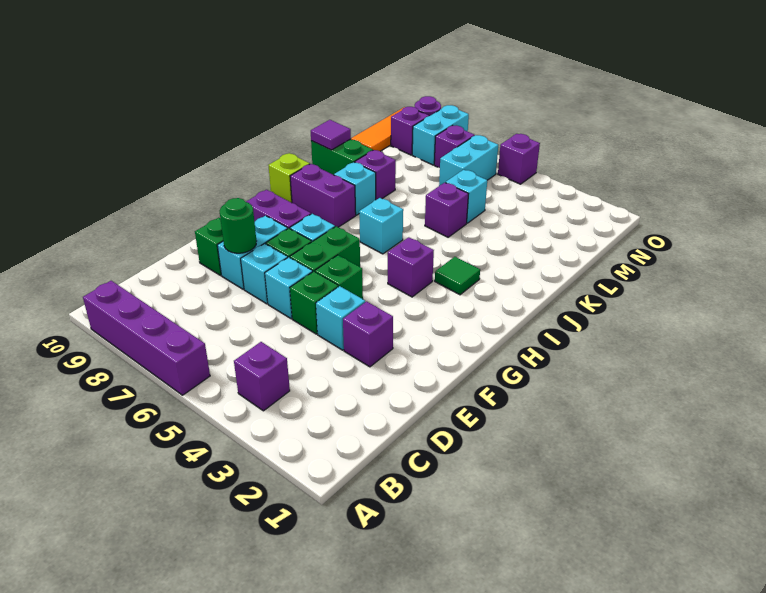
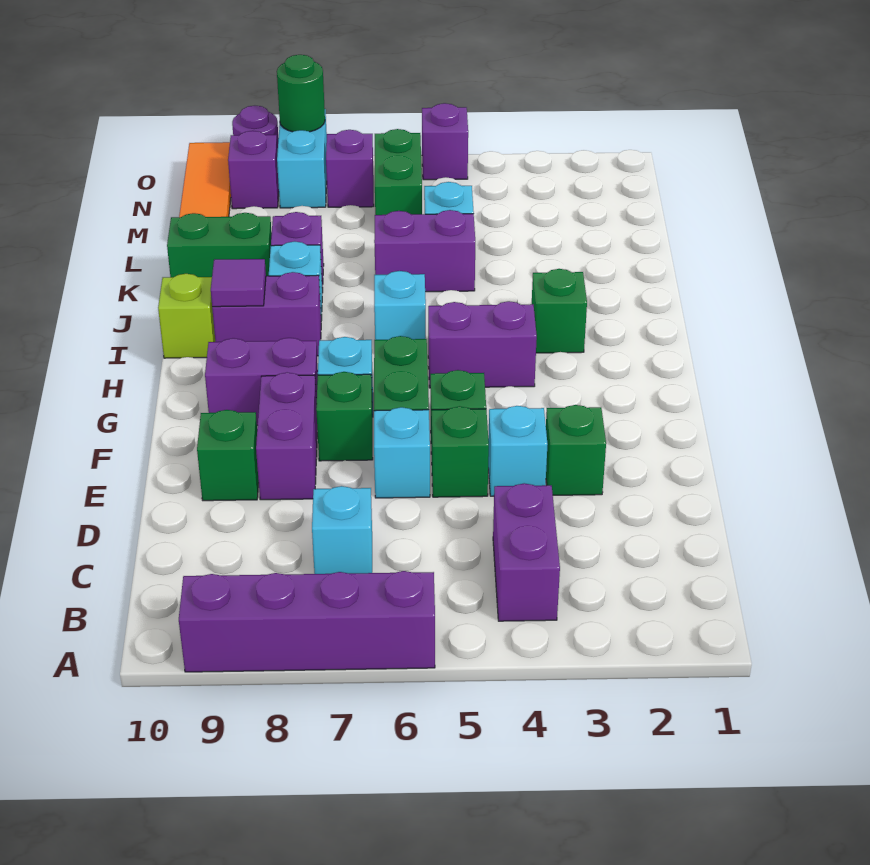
purple 1x1 brick [234,342,290,411] -> purple 1x2 brick [493,483,560,621]
purple 1x1 brick [343,301,393,367] -> green 1x1 brick [546,405,606,495]
cyan 1x1 brick [241,244,288,304] -> cyan 1x1 brick moved to [312,486,372,574]
cyan 1x2 brick [217,216,288,289] -> purple 1x2 brick [256,372,317,500]
green 1x1 round brick [220,198,256,253] -> green 1x1 round brick moved to [277,55,325,132]
purple 1x1 brick [388,237,434,297] -> purple 1x2 brick [428,301,537,388]
green 1x1 tile [435,257,480,295] -> green 1x1 brick [532,269,587,353]
purple 1x1 brick [425,183,468,237] -> purple 1x2 brick [374,210,475,292]
purple 1x1 tile [311,120,351,150] -> purple 1x1 tile moved to [211,259,266,307]
cyan 1x2 brick [439,135,498,186] -> green 1x2 brick [375,129,422,215]

